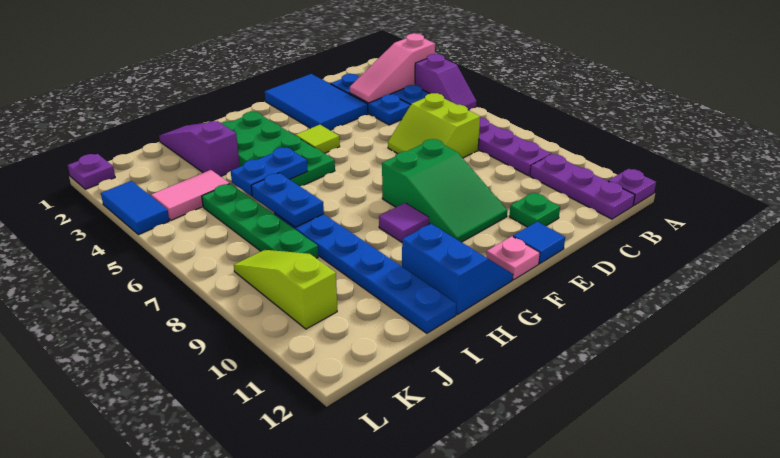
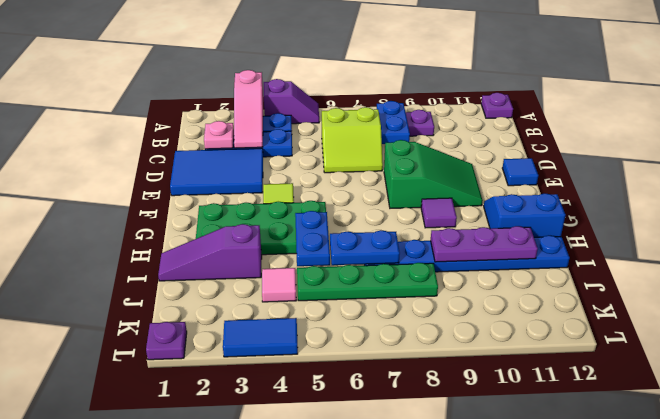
none -> blue 1x2 plate [377,101,410,144]
purple 1x3 plate [530,154,635,219] -> purple 1x3 plate moved to [431,226,538,262]
green 1x1 plate [509,193,560,227] -> none
pink 1x1 plate [486,236,540,280] -> pink 1x1 plate moved to [204,121,234,149]
pink 1x2 tile [151,170,230,220] -> pink 1x1 tile [262,268,296,302]
lime 1x3 slope [234,250,337,329] -> none

